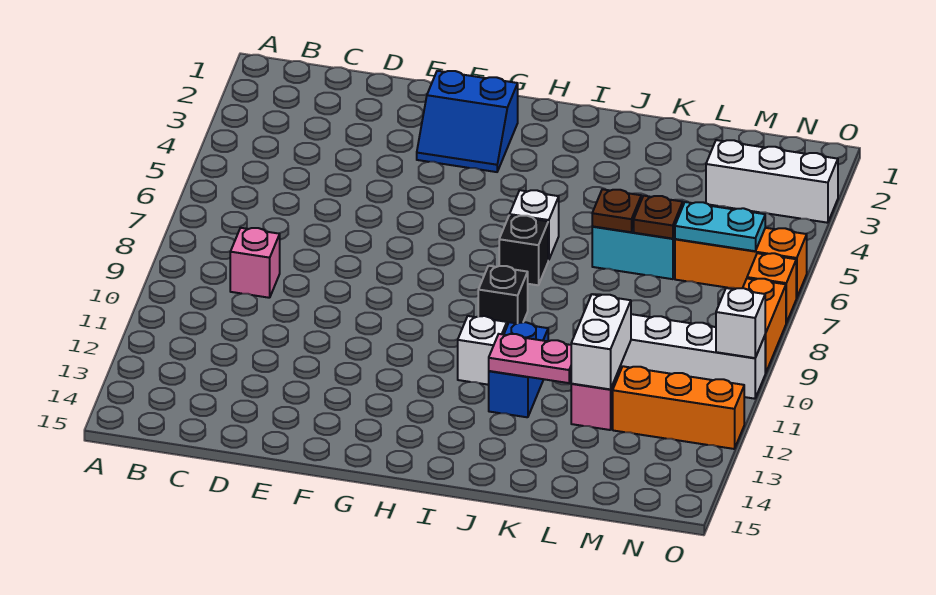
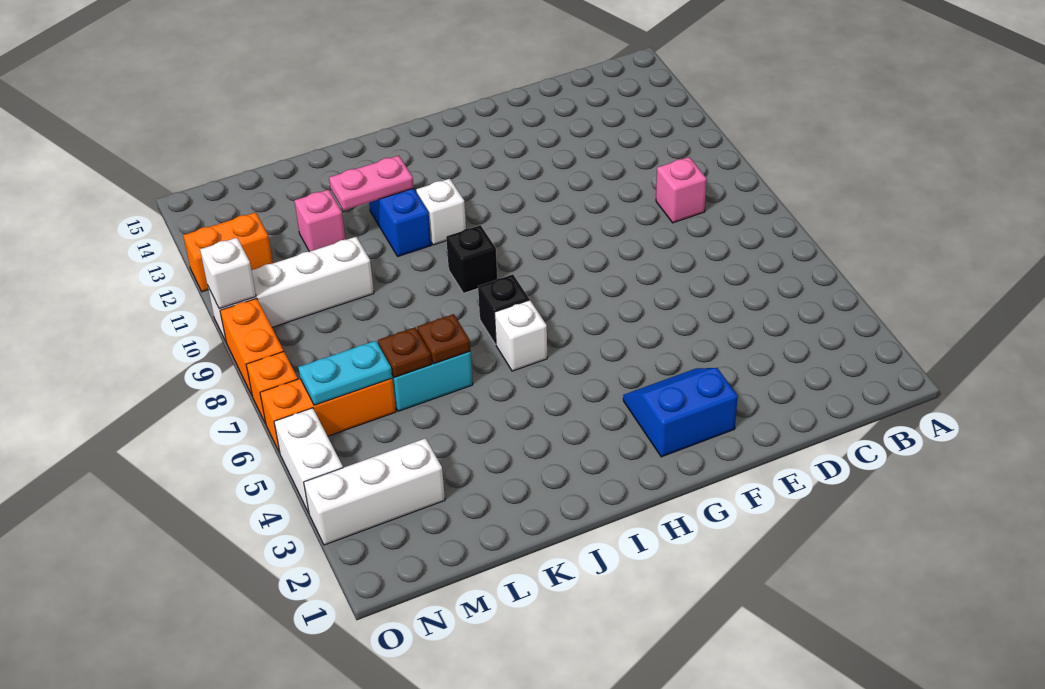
white 1x2 brick [571,294,631,389] -> white 1x2 brick moved to [274,408,343,513]
orange 1x3 brick [613,366,744,449] -> orange 1x2 brick [183,212,273,292]

